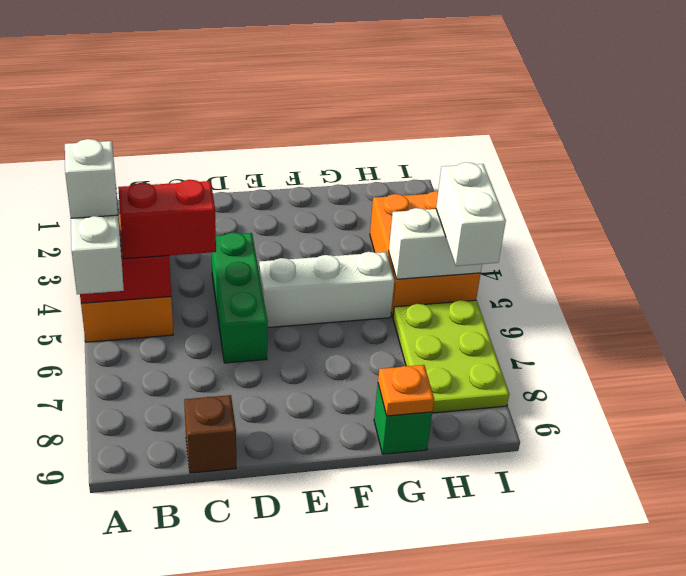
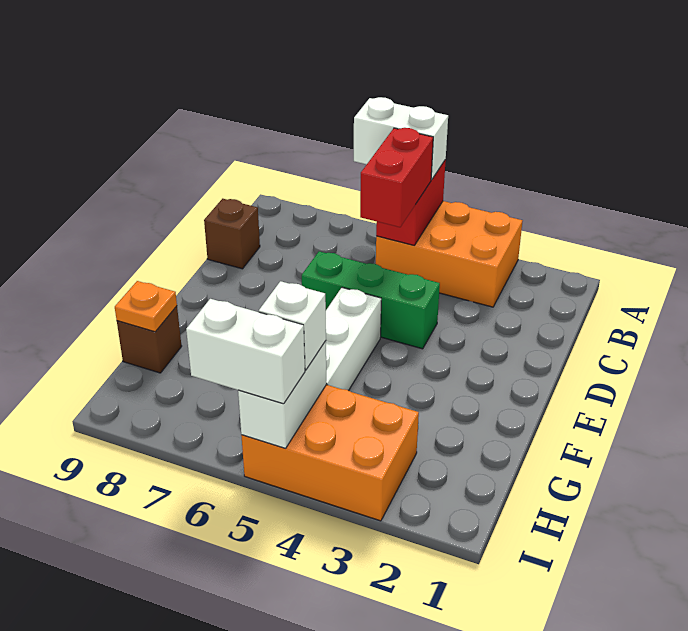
white 1x1 brick [65,139,118,218] -> white 1x1 brick moved to [259,281,326,370]
green 1x1 brick [374,384,432,454] -> brown 1x1 brick [117,306,182,373]
lime 2x3 plate [393,300,509,413] -> none

